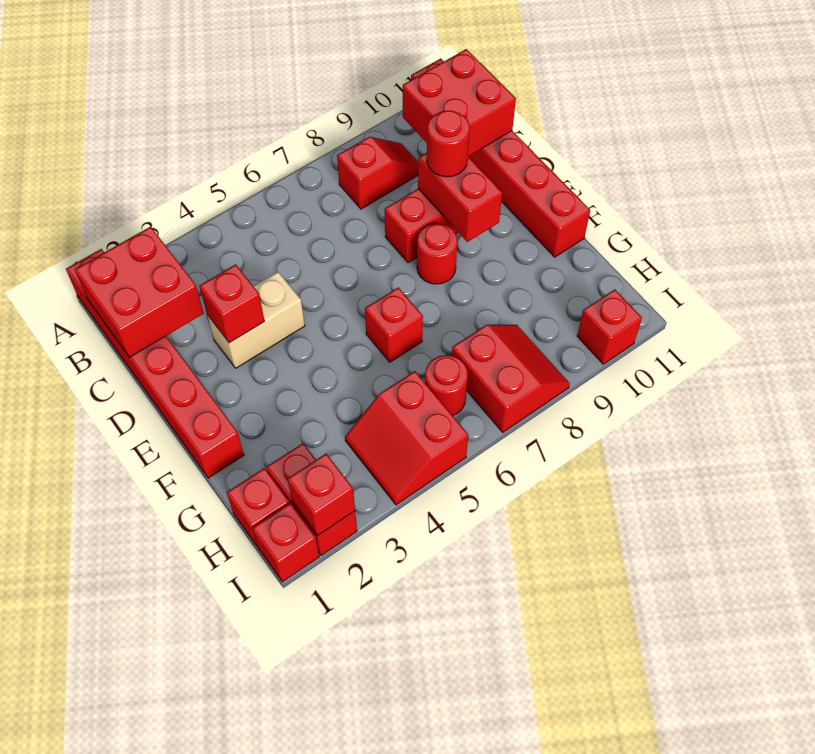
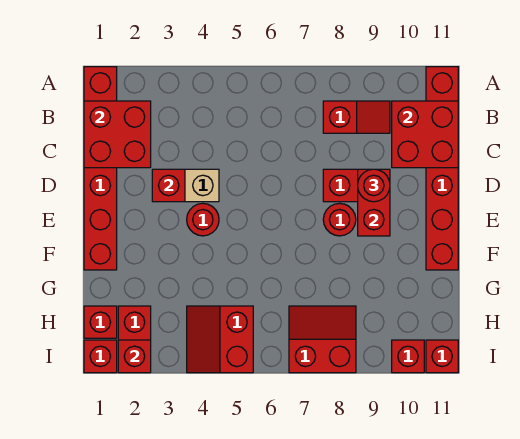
red 1x1 brick [365,287,423,362] -> red 1x1 brick moved to [426,340,458,373]
red 1x1 round brick [425,355,468,415] -> red 1x1 round brick moved to [187,203,219,236]
red 2x2 slope [452,325,570,432] -> red 2x2 slope turned to [289,306,356,373]

